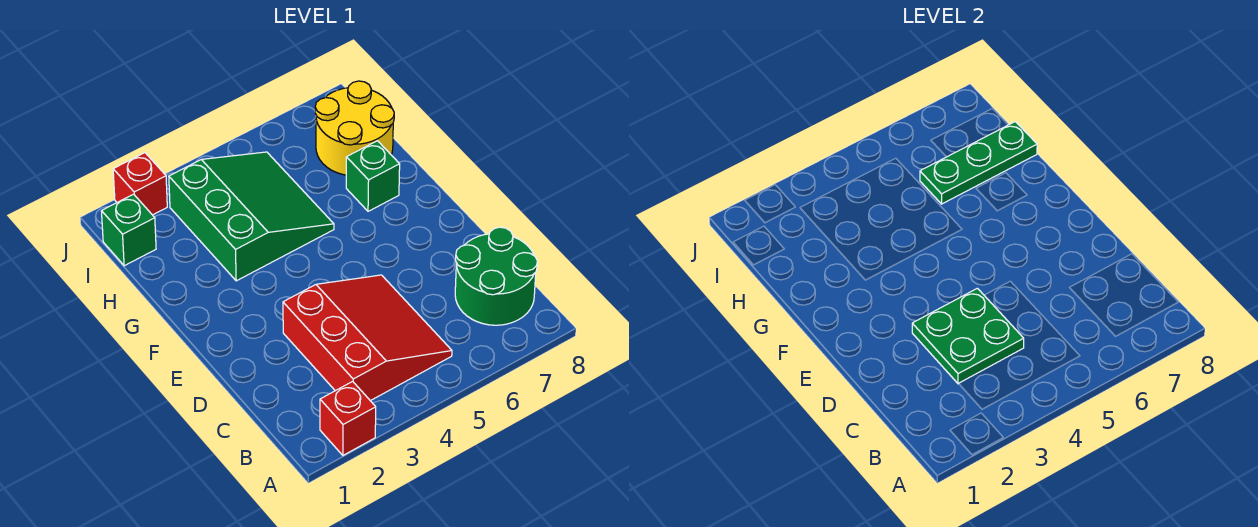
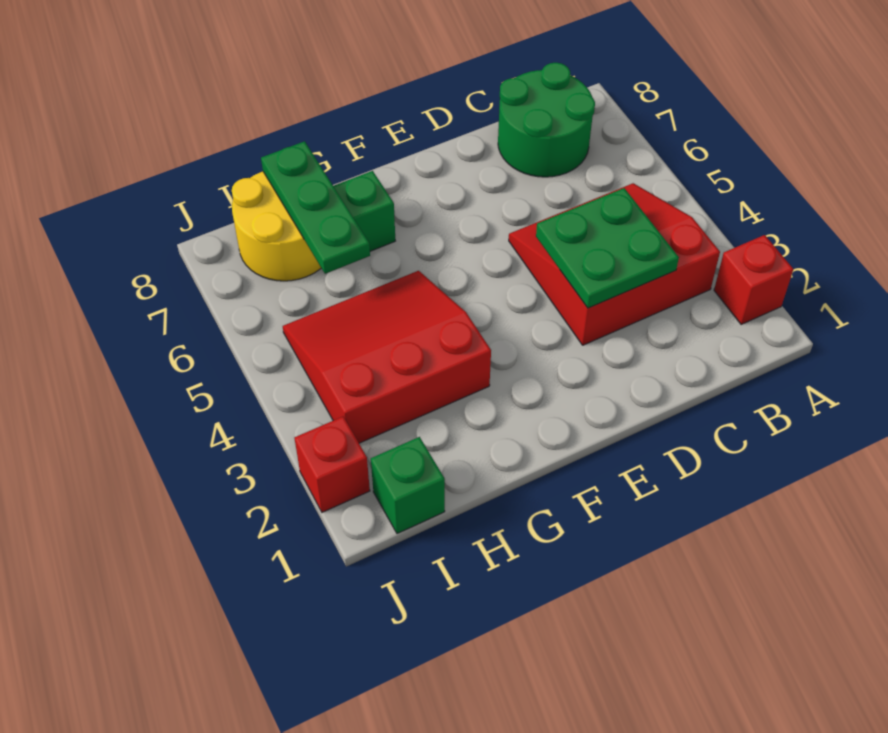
green 3x3 slope [169,152,334,281] -> red 3x3 slope [283,271,491,443]

